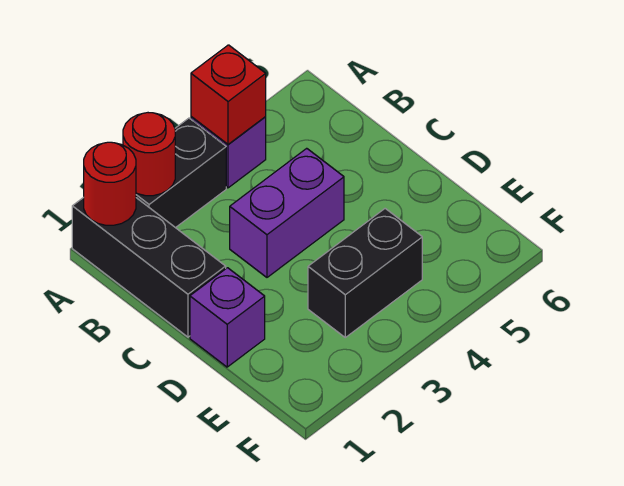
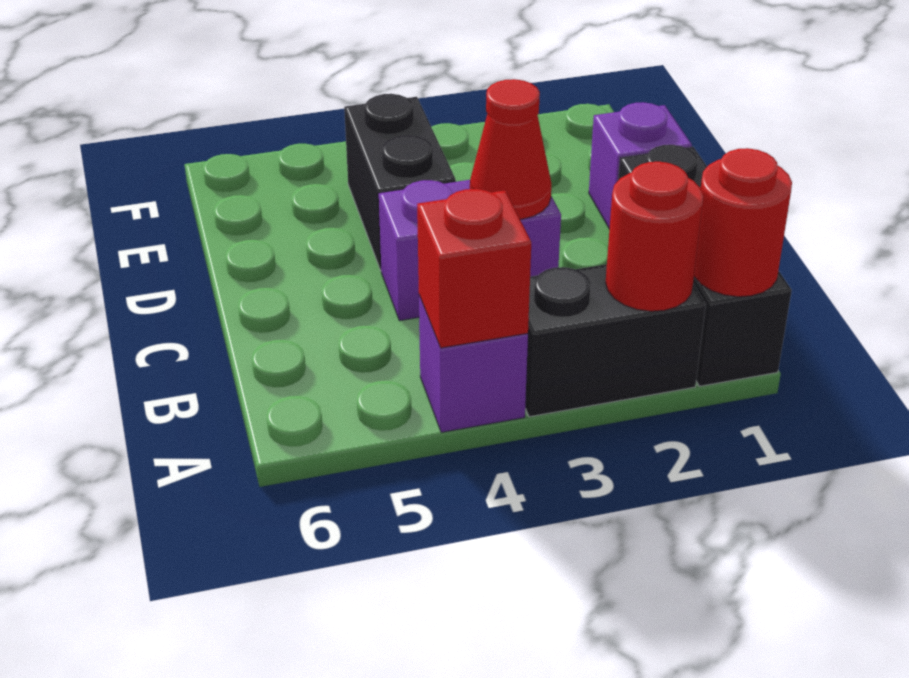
none -> red 1x1 cone [470,79,551,219]
black 1x2 brick [308,209,422,337] -> black 1x2 brick turned to [344,94,456,270]

